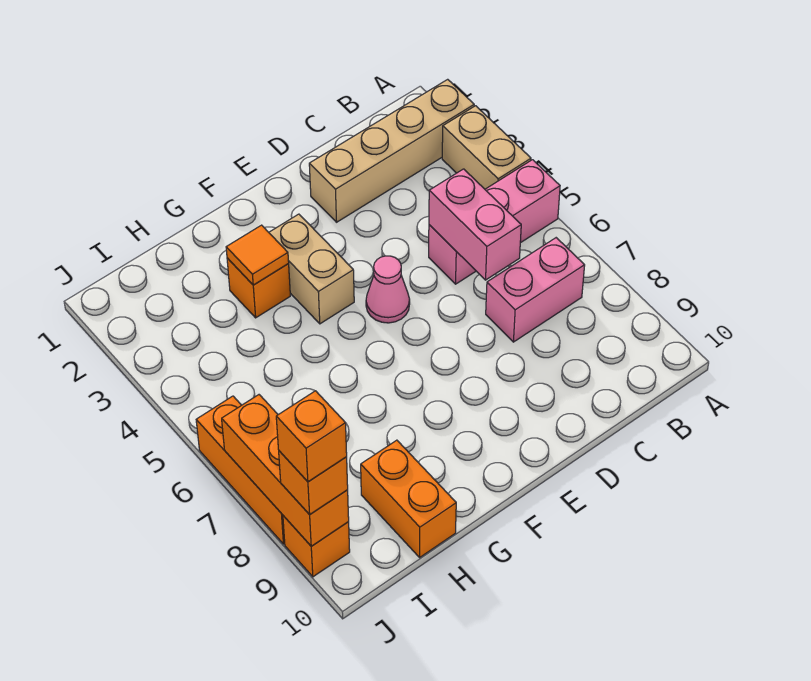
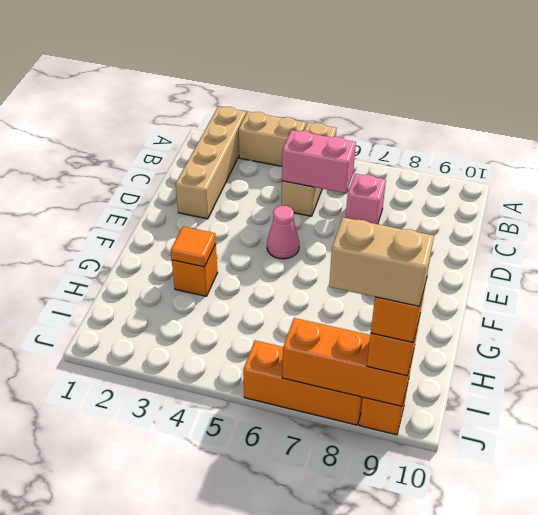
pink 1x3 brick [429,160,560,284] -> tan 1x3 brick [282,123,336,216]
pink 1x2 brick [486,238,585,342] -> pink 1x1 brick [346,174,386,224]
tan 1x2 brick [269,214,354,324] -> tan 1x2 brick moved to [329,217,434,306]
orange 1x2 brick [361,440,456,557] -> none

